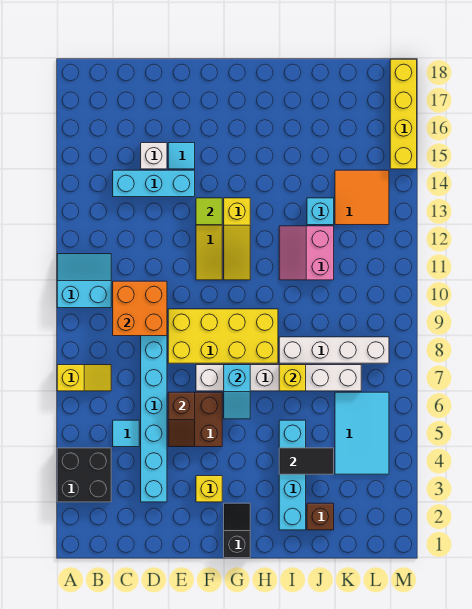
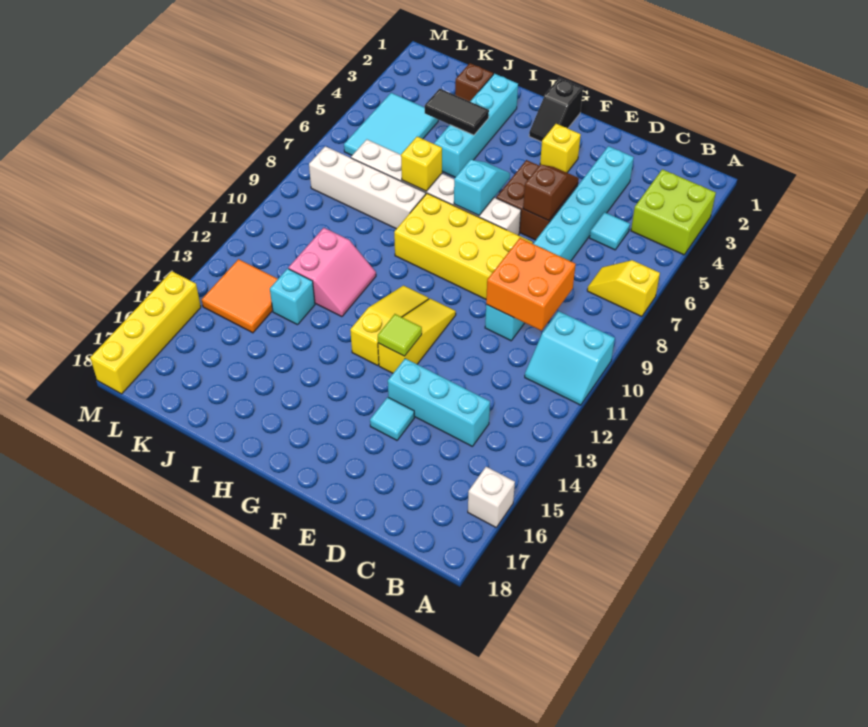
black 2x2 brick [57,448,111,502] -> lime 2x2 brick [631,169,716,255]
white 1x1 brick [141,143,167,169] -> white 1x1 brick moved to [468,467,515,527]

